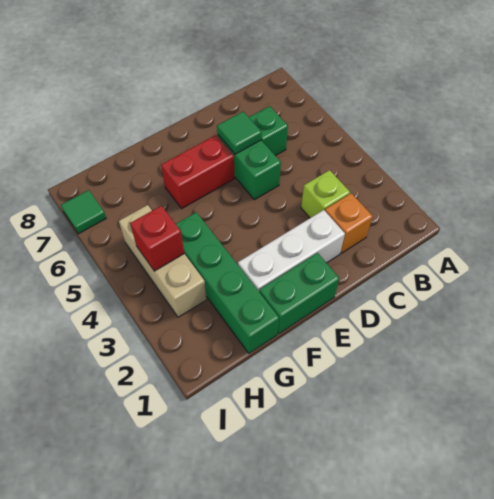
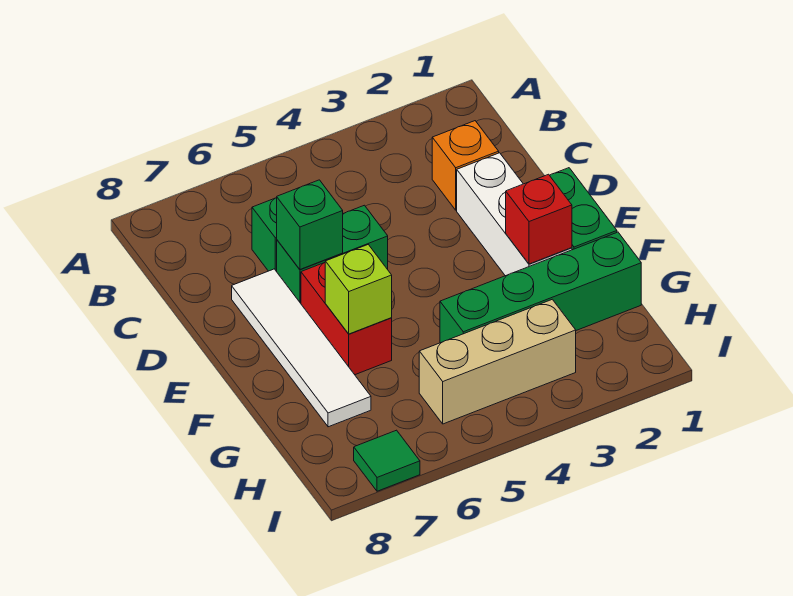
lime 1x1 brick [301,170,350,218] -> lime 1x1 brick moved to [325,245,392,334]
green 1x1 tile [217,112,262,154] -> green 1x1 brick [277,180,343,269]
none -> white 1x4 tile [232,269,371,427]
red 1x1 brick [130,206,184,271] -> red 1x1 brick moved to [506,174,572,264]

